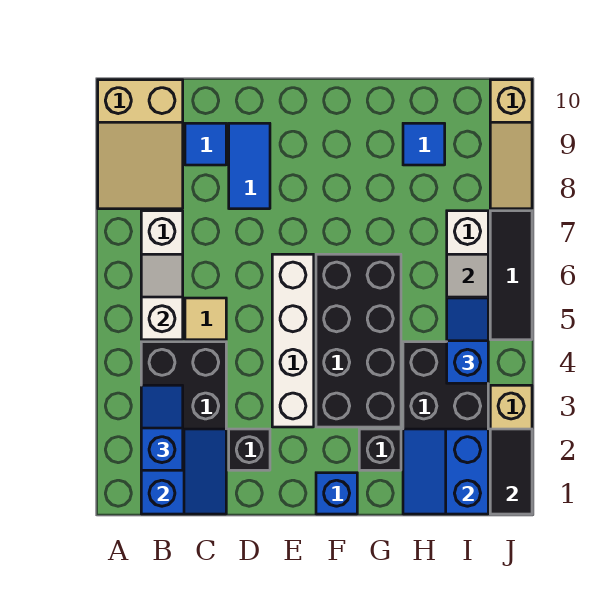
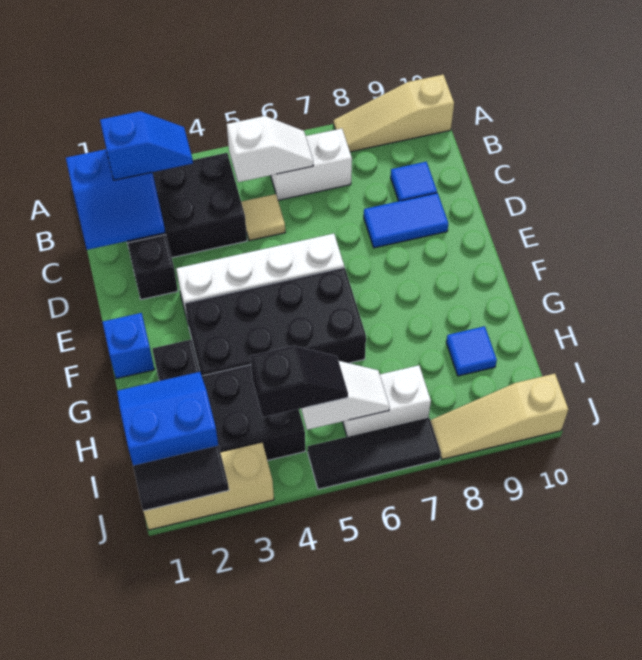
tan 2x3 slope [98,80,183,209] -> tan 1x3 slope [334,75,454,152]
blue 1x2 slope [447,298,488,383] -> black 1x2 slope [250,346,348,417]

